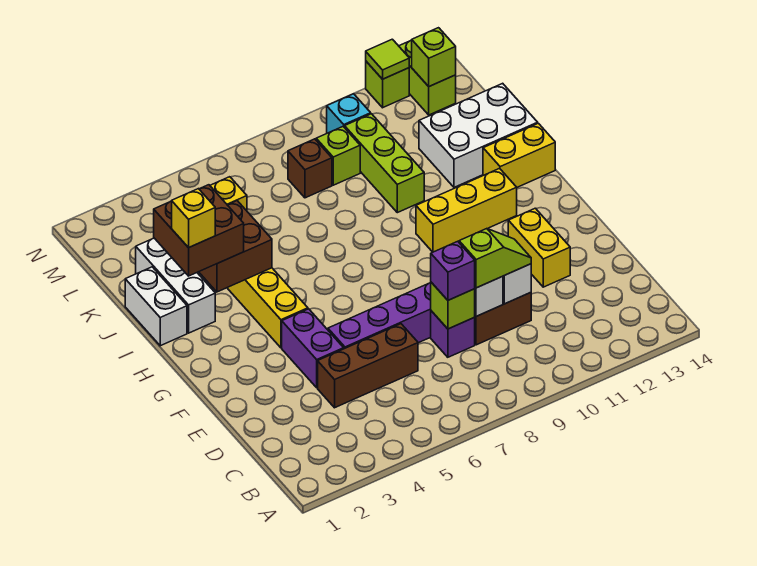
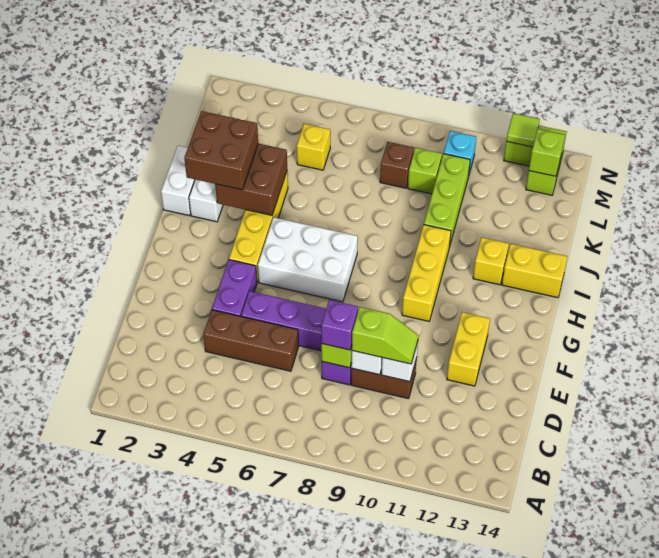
yellow 1x3 brick [416,169,517,252] -> yellow 1x3 brick turned to [402,225,451,321]
yellow 1x1 brick [172,189,215,248] -> yellow 1x1 brick moved to [473,238,509,285]
white 2x3 brick [419,83,538,187] -> white 2x3 brick moved to [258,217,358,302]

